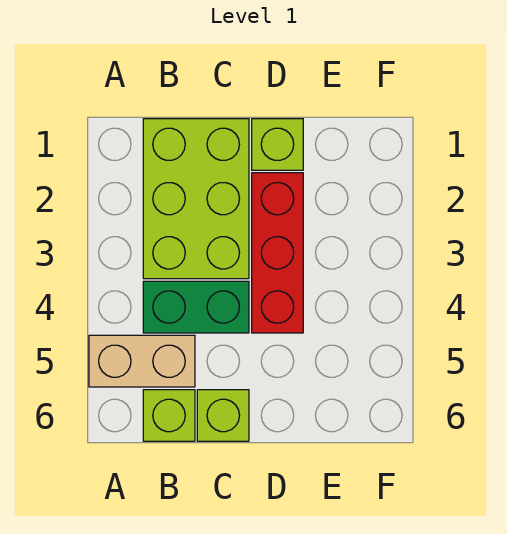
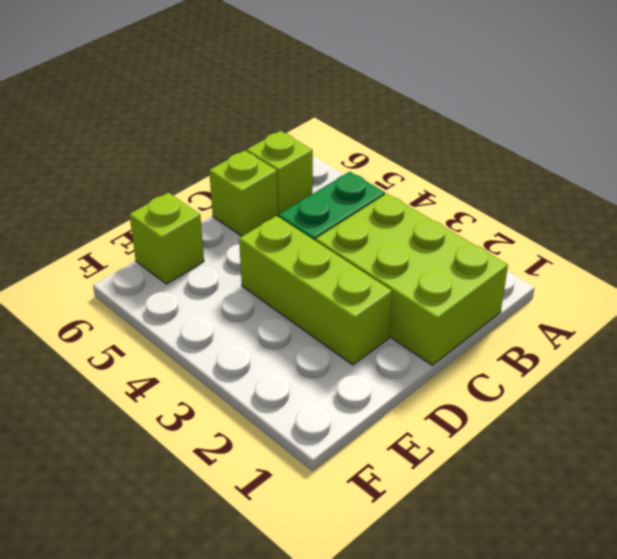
tan 1x2 brick [89,335,195,387] -> none
lime 1x1 brick [252,119,303,170] -> lime 1x1 brick moved to [129,193,204,284]
red 1x3 brick [252,173,303,333] -> lime 1x3 brick [239,216,392,365]

